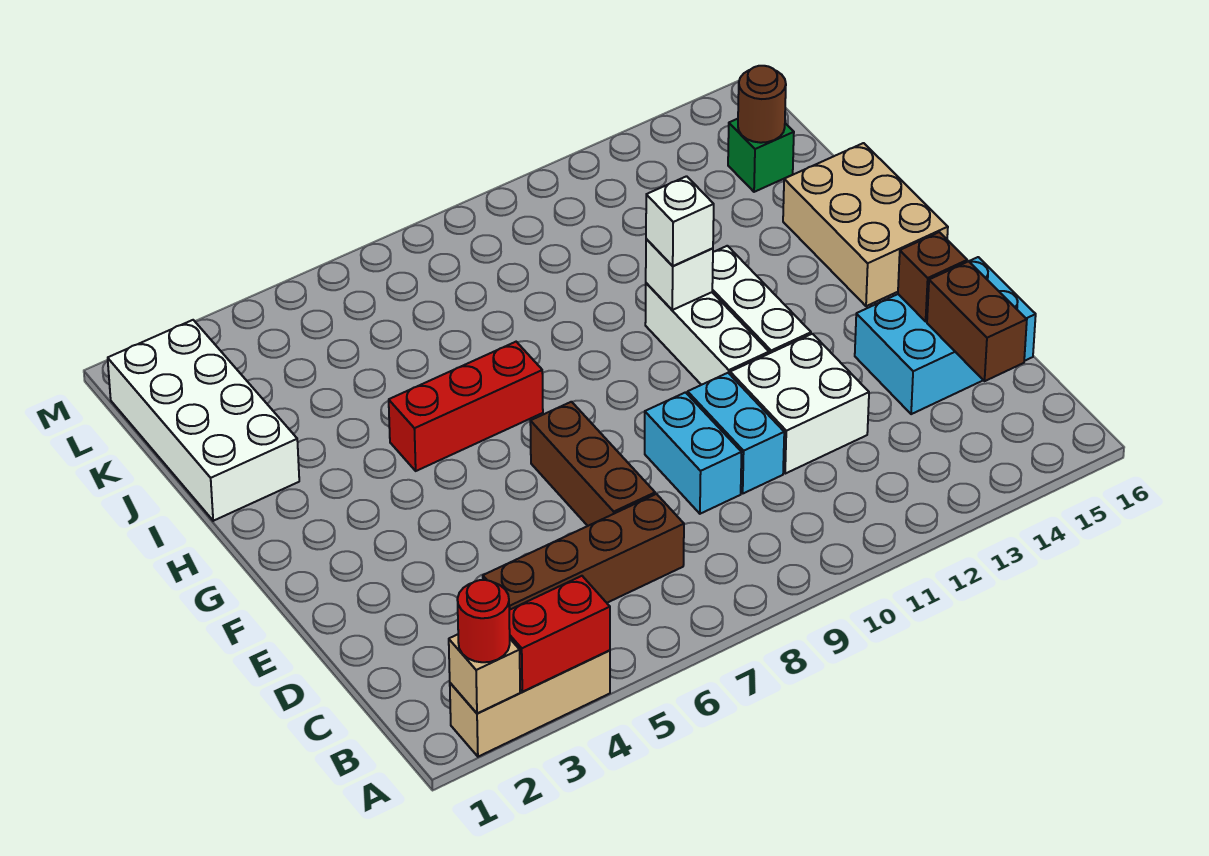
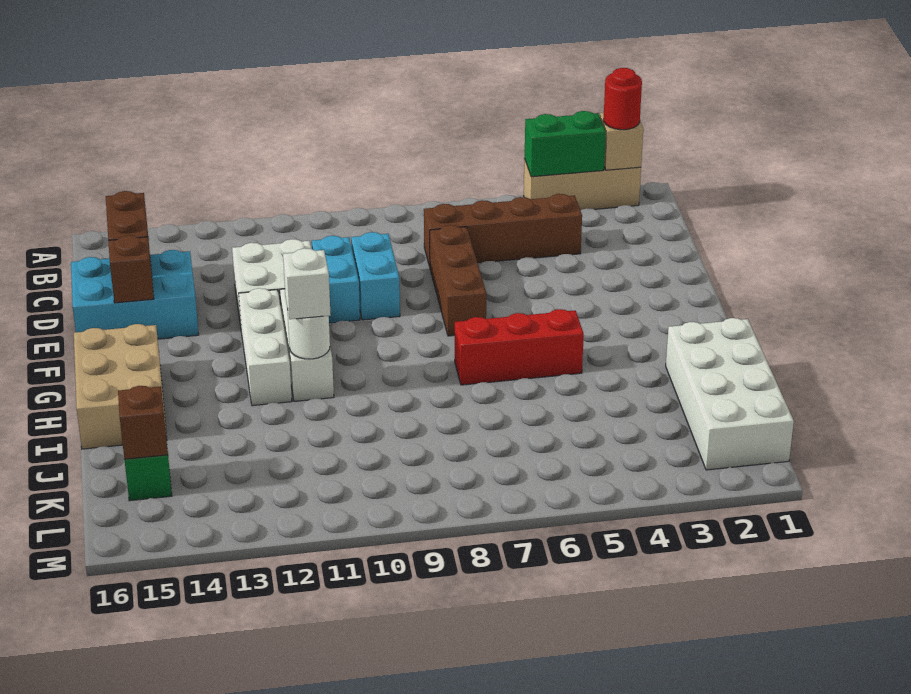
red 1x2 brick [509,576,610,692] -> green 1x2 brick [525,111,606,177]
white 1x1 brick [646,239,713,310] -> white 1x1 round brick [287,309,330,359]
brown 1x1 round brick [738,66,786,143] -> brown 1x1 brick [118,386,168,459]

